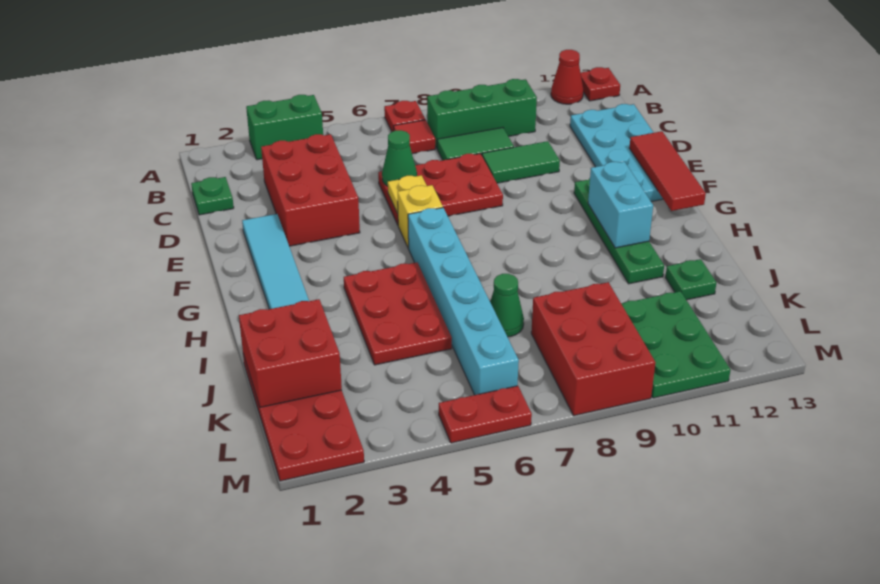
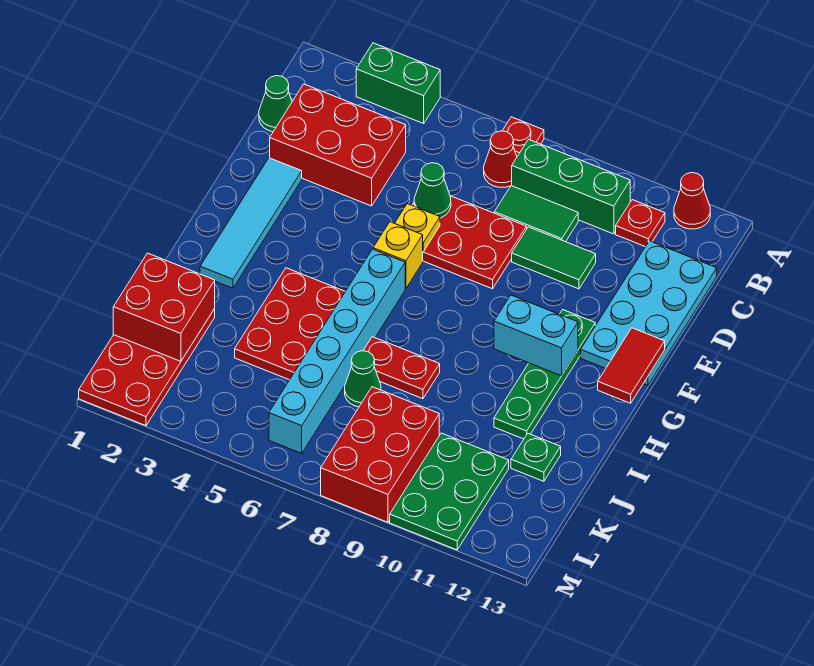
red 1x1 plate [581,67,620,101] -> red 1x1 plate moved to [616,200,665,247]
red 1x1 tile [394,120,435,154] -> red 1x1 cone [484,131,517,187]
green 1x1 plate [191,177,234,215] -> green 1x1 cone [259,76,292,132]
red 2x3 brick [261,134,360,246] -> red 2x3 brick turned to [270,84,406,206]
red 1x3 tile [629,131,706,211] -> red 1x2 tile [598,328,665,403]
cyan 1x2 brick [588,161,653,248] -> cyan 1x2 brick turned to [494,295,578,376]
red 1x2 plate [439,386,532,443] -> red 1x2 plate moved to [363,337,440,399]

